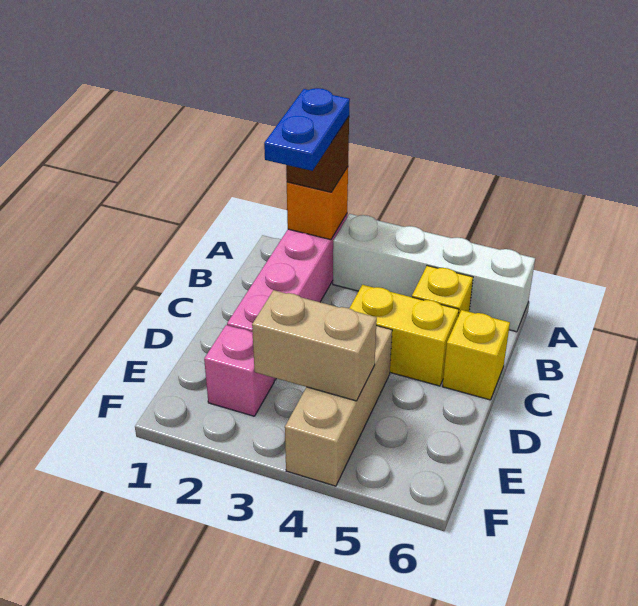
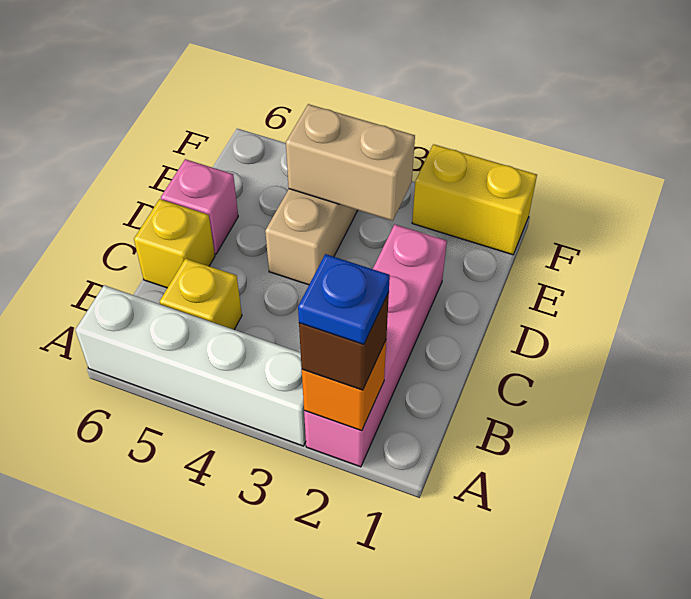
blue 1x2 plate [264,88,350,171] -> blue 1x1 plate [298,254,390,344]
yellow 1x2 brick [349,285,459,386] -> yellow 1x2 brick moved to [412,144,537,255]
pink 1x1 brick [204,325,274,416] -> pink 1x1 brick moved to [161,159,238,254]

